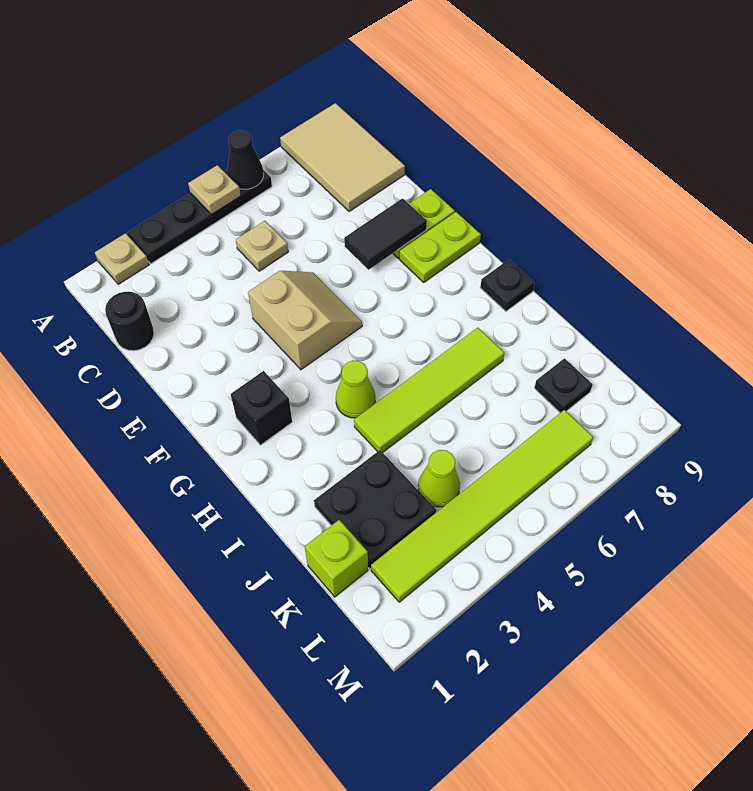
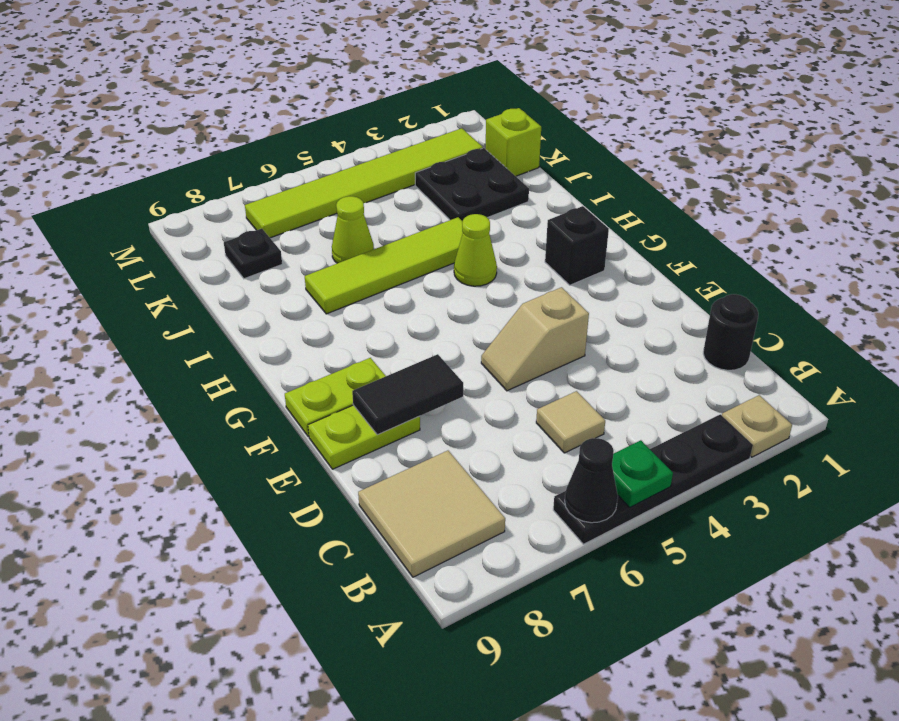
tan 1x1 plate [188,165,241,214] -> green 1x1 plate [612,440,673,507]
tan 2x3 tile [280,103,405,212] -> tan 2x2 tile [358,451,505,577]
tan 1x1 plate [236,221,288,271] -> tan 1x1 tile [536,391,605,453]
tan 2x2 slope [248,271,362,370] -> tan 1x2 slope [481,287,589,391]
black 1x1 plate [480,260,535,311] -> none
lime 1x1 cone [418,450,460,507] -> lime 1x1 cone moved to [332,196,374,263]

